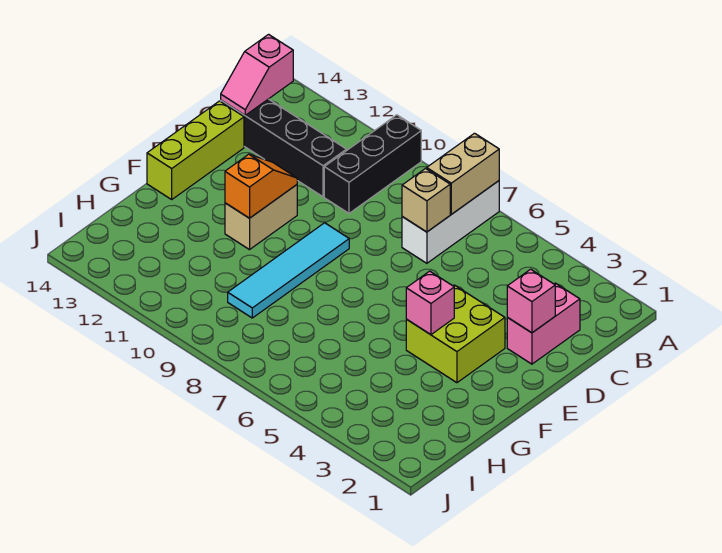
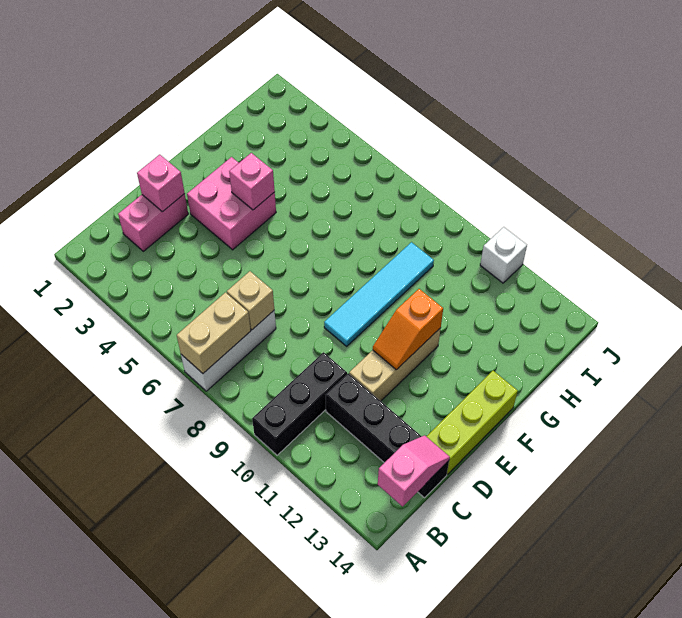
lime 2x2 brick [406,285,505,383] -> pink 2x2 brick [187,157,276,250]
tan 1x2 brick [225,185,297,250] -> tan 1x3 brick [349,328,441,401]
none -> white 1x1 brick [480,227,527,283]

